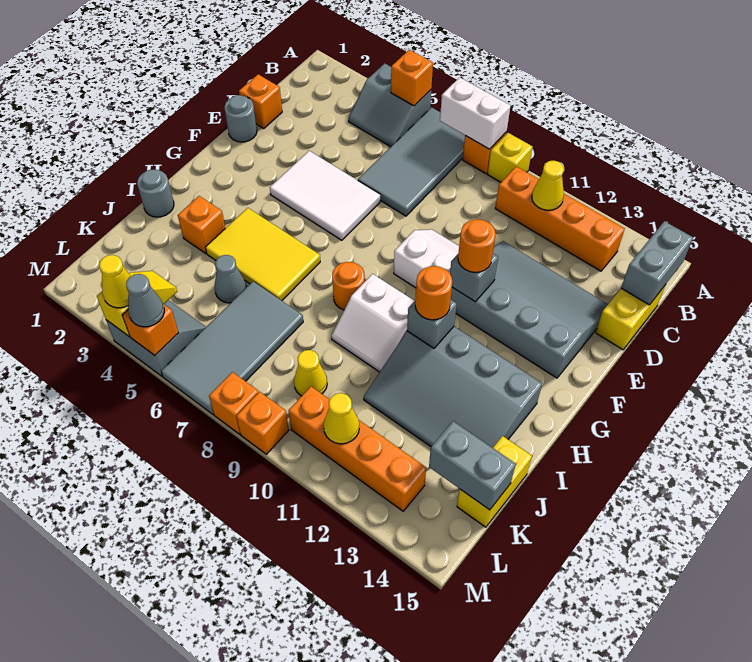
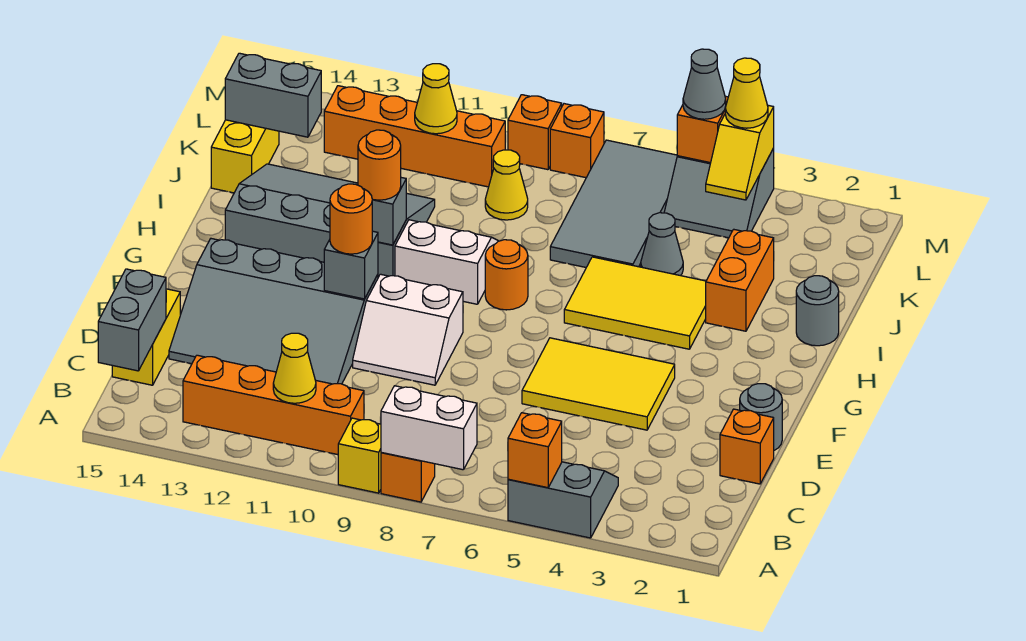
grey 2x4 tile [358,107,465,216] -> none
white 2x3 tile [270,151,380,240] -> yellow 2x3 tile [522,338,675,430]
orange 1x1 brick [178,196,225,253] -> orange 1x2 brick [706,229,774,331]

